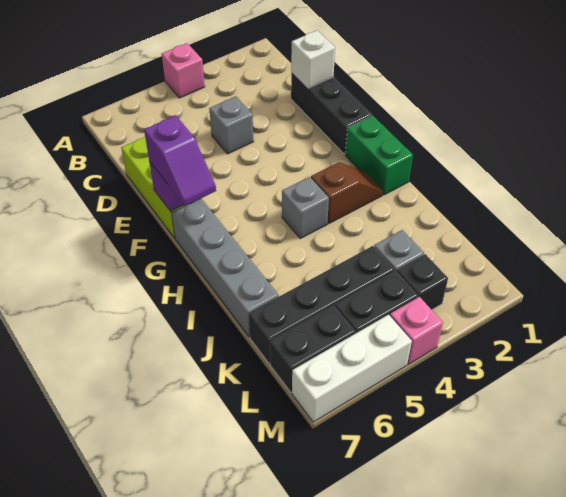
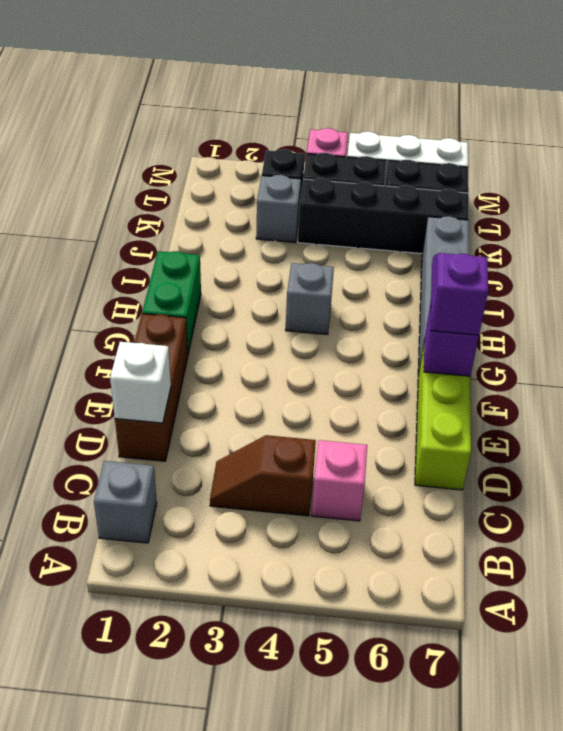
pink 1x1 brick [162,43,205,98] -> pink 1x1 brick moved to [311,440,367,521]
black 1x3 brick [291,72,372,154] -> brown 1x3 brick [115,314,188,461]
grey 1x1 brick [209,96,254,154] -> grey 1x1 brick moved to [94,461,157,543]
brown 1x2 slope [311,162,383,223] -> brown 1x2 slope moved to [210,435,316,516]

